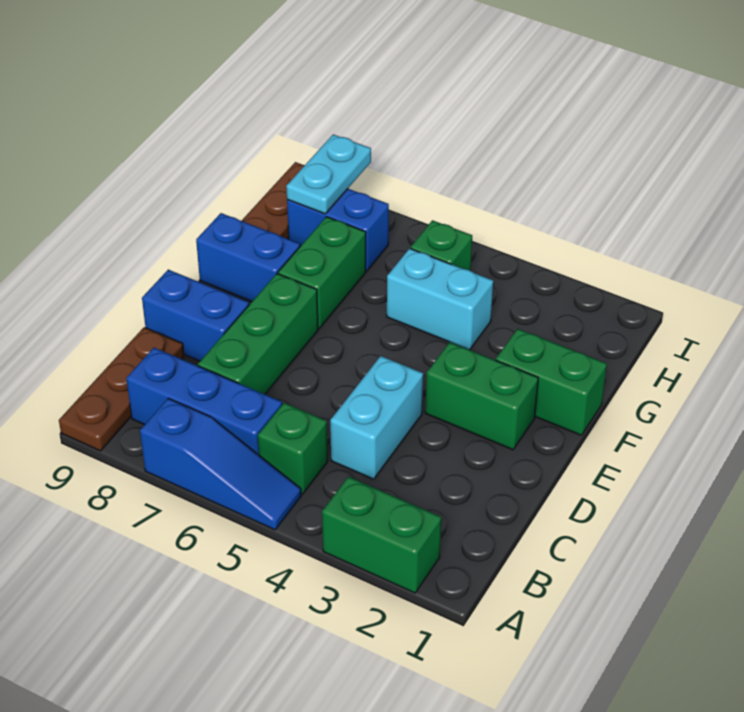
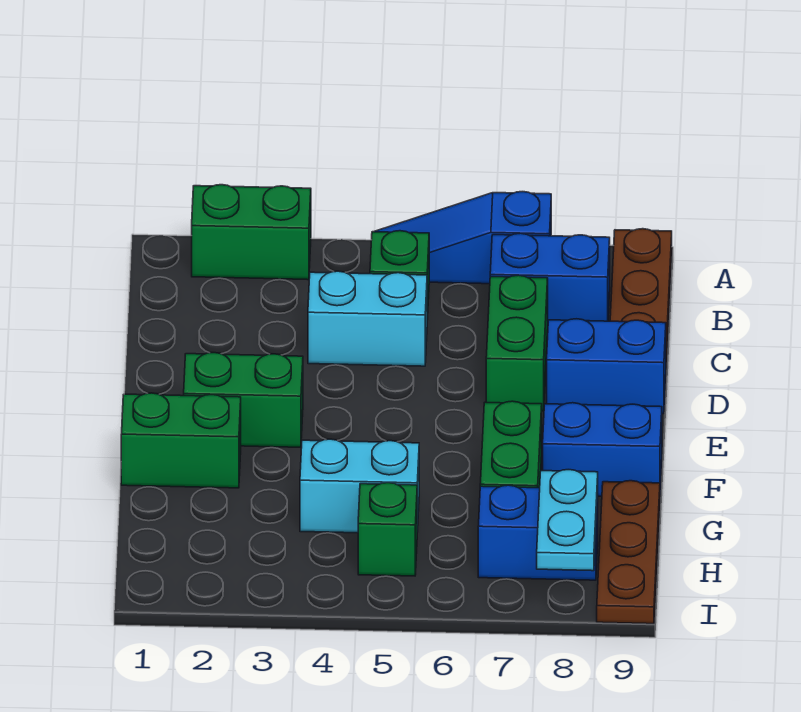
blue 1x3 brick [126,348,282,455] -> blue 1x2 brick [490,233,610,321]
cyan 1x2 brick [330,356,423,479] -> cyan 1x2 brick turned to [308,271,427,366]
green 1x3 brick [198,274,318,394] -> green 1x2 brick [486,275,548,411]

